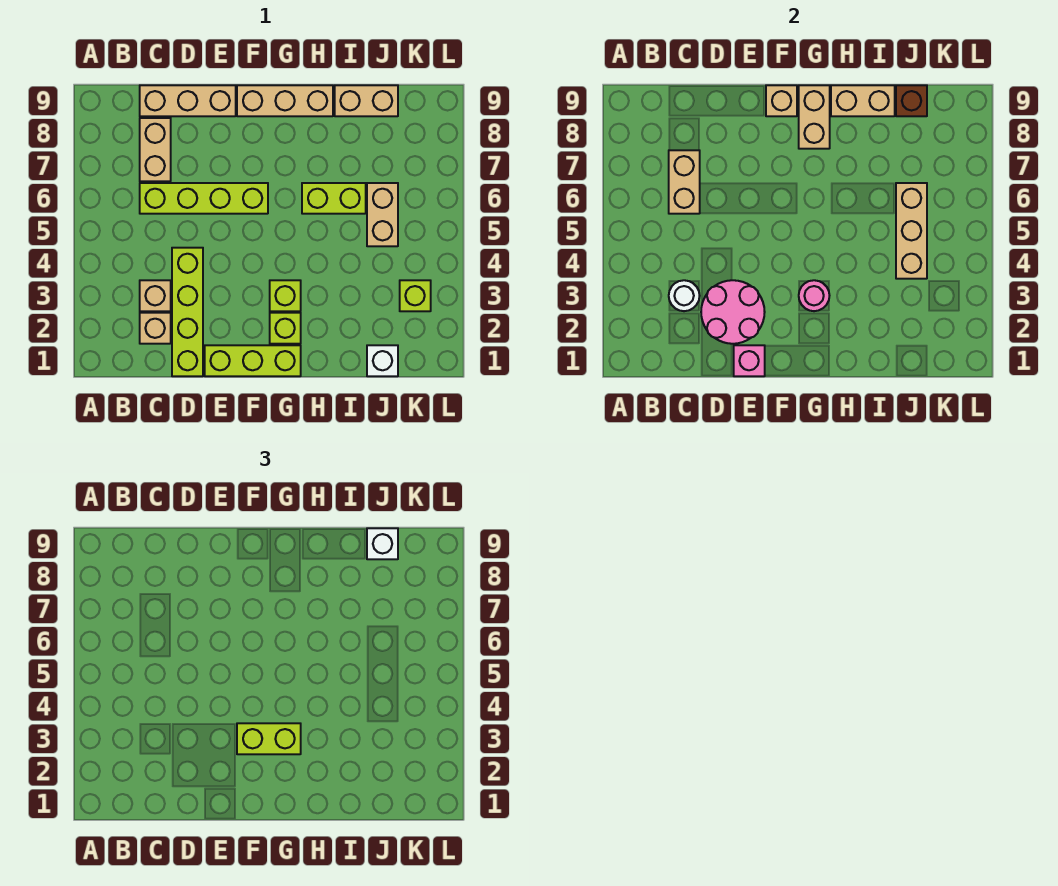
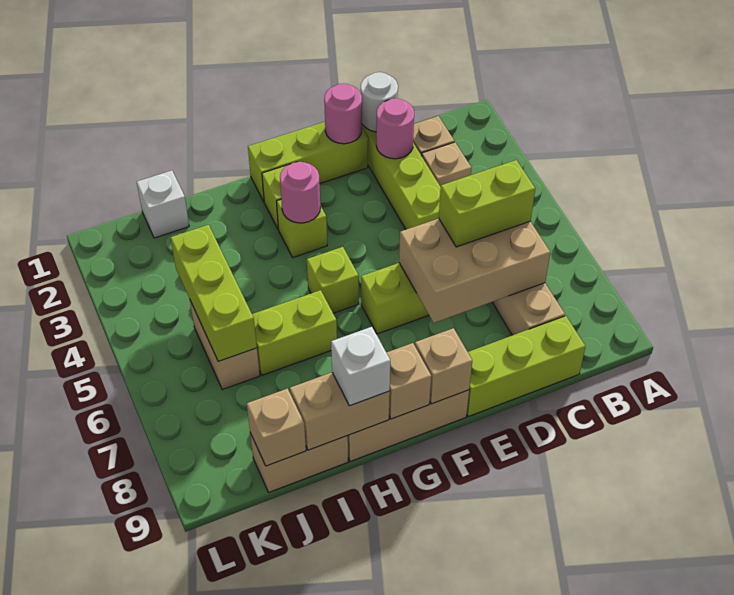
white 1x1 round brick [669,280,700,311] -> white 1x1 round brick moved to [361,72,398,132]
tan 1x2 brick [669,150,700,214] -> tan 2x3 brick [399,219,550,323]
tan 1x3 brick [140,85,236,116] -> lime 1x3 brick [467,316,585,417]
pink 2x2 round brick [701,280,765,344] -> pink 1x1 round brick [376,98,414,159]
pink 1x1 brick [734,345,765,376] -> pink 1x1 round brick [324,83,362,144]
lime 1x2 brick [237,723,301,754] -> lime 1x2 brick moved to [439,160,535,247]
tan 1x2 brick [799,85,830,149] -> tan 1x1 brick [387,343,431,419]
tan 1x3 brick [896,183,927,279] -> lime 1x3 brick [171,225,257,361]
brown 1x1 brick [896,85,927,116] -> tan 1x1 brick [247,389,306,466]
white 1x1 brick [367,528,398,559] -> white 1x1 brick moved to [331,327,390,406]
lime 1x1 brick [400,280,431,311] -> lime 1x1 brick moved to [307,247,359,313]

